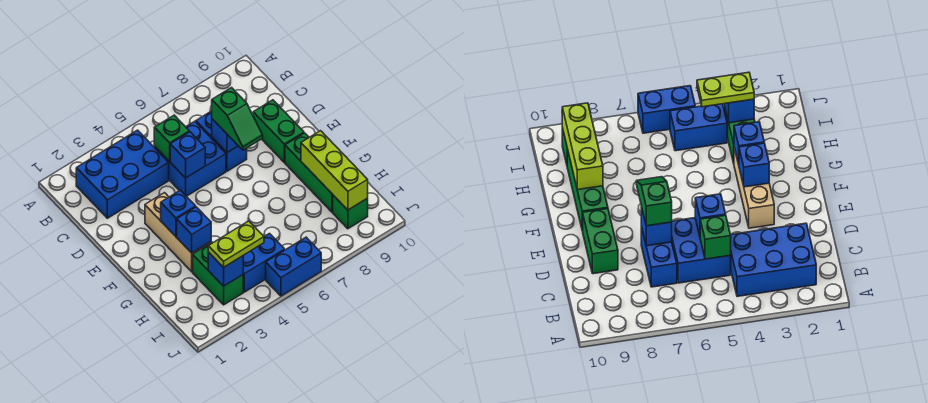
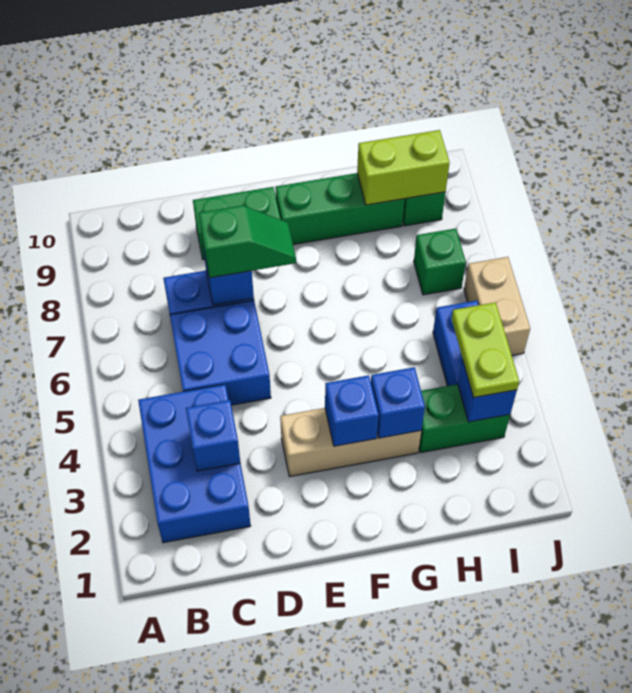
green 1x1 brick [154,115,189,161] -> green 1x1 brick moved to [414,228,466,295]
blue 1x1 brick [170,132,205,178] -> blue 1x1 brick moved to [186,400,240,471]
lime 1x3 brick [301,131,368,210] -> lime 1x2 brick [357,130,450,205]
blue 1x2 brick [266,237,321,296] -> tan 1x2 brick [464,257,530,355]

